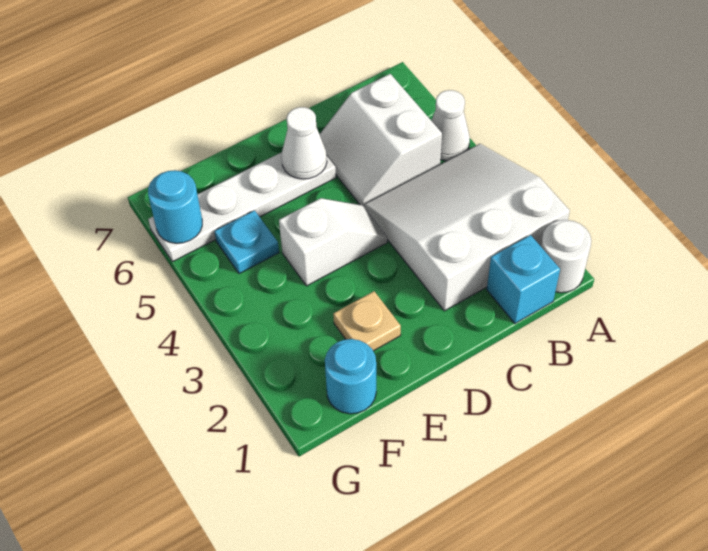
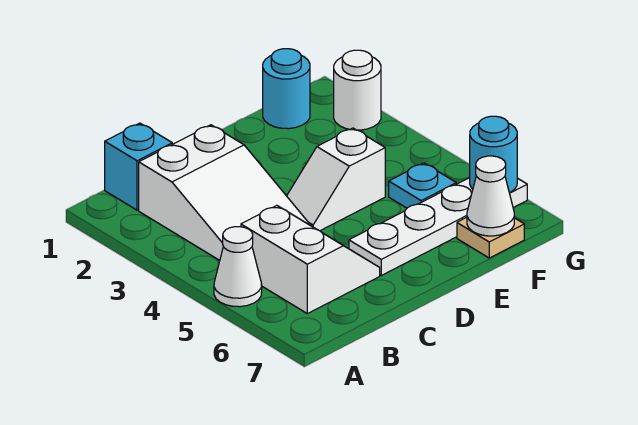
white 1x1 round brick [541,220,591,293] -> white 1x1 round brick moved to [334,50,381,130]
white 3x3 slope [364,144,570,311] -> white 2x3 slope [139,125,311,260]
white 1x1 cone [282,107,327,179] -> white 1x1 cone moved to [467,156,514,236]
tan 1x1 plate [333,291,401,351] -> tan 1x1 plate moved to [457,217,524,258]

